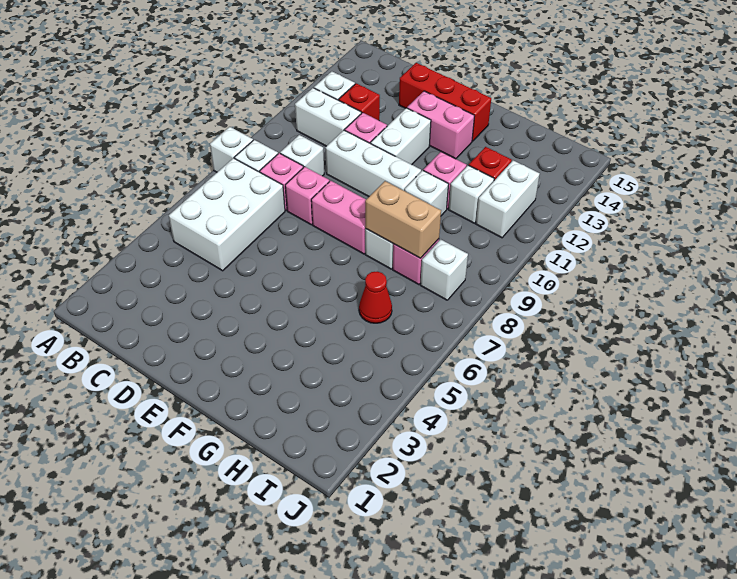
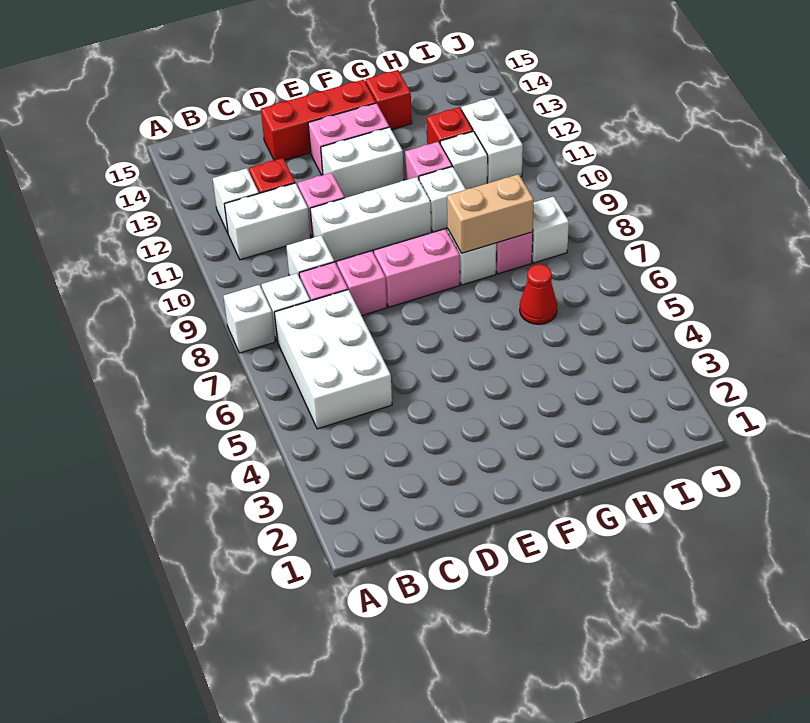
white 1x2 brick [370,108,431,165] -> white 1x2 brick turned to [321,127,404,198]
none -> red 1x1 brick [365,70,412,130]

